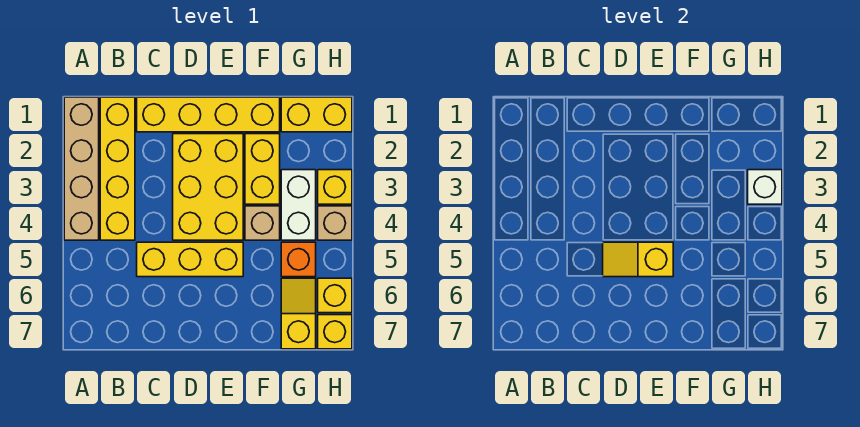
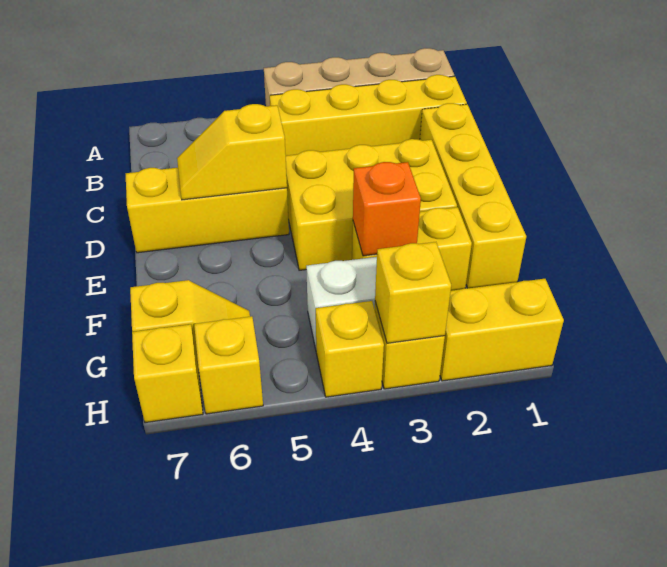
yellow 1x3 brick [137,242,243,277] -> yellow 1x3 brick turned to [126,168,289,253]
yellow 1x2 slope [603,242,673,277] -> yellow 1x2 slope turned to [177,104,287,200]
tan 1x1 brick [245,206,280,240] -> none
yellow 1x2 brick [281,97,352,132] -> yellow 1x2 brick turned to [440,279,564,381]
orange 1x1 brick [281,242,316,277] -> orange 1x1 brick moved to [353,162,421,256]
white 1x1 brick [748,170,782,204] -> yellow 1x1 brick [375,242,451,343]
tan 1x1 brick [318,206,352,240] -> yellow 1x1 brick [316,301,384,397]

